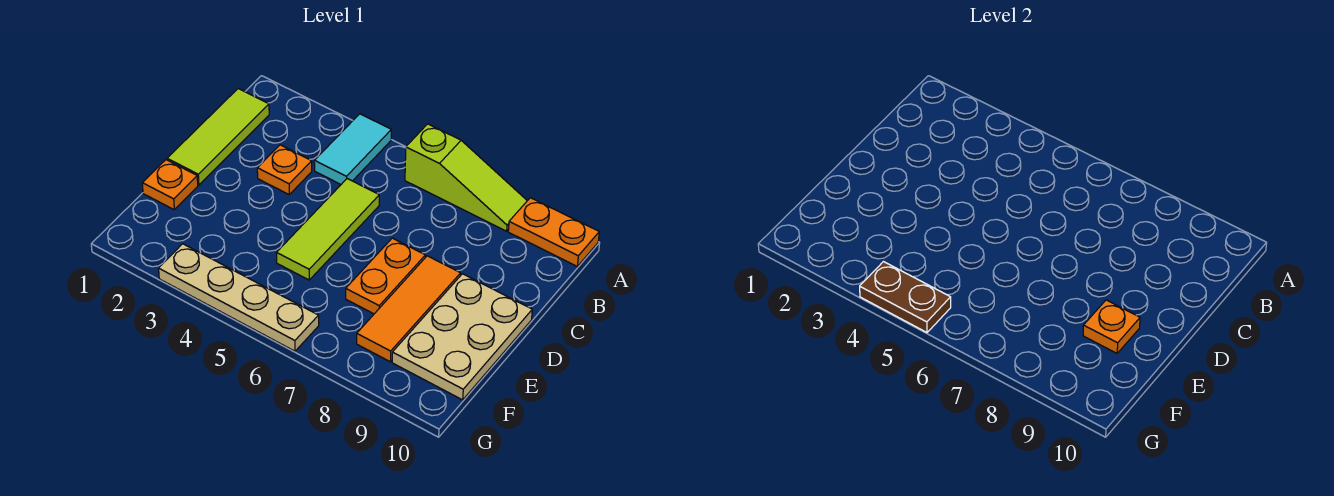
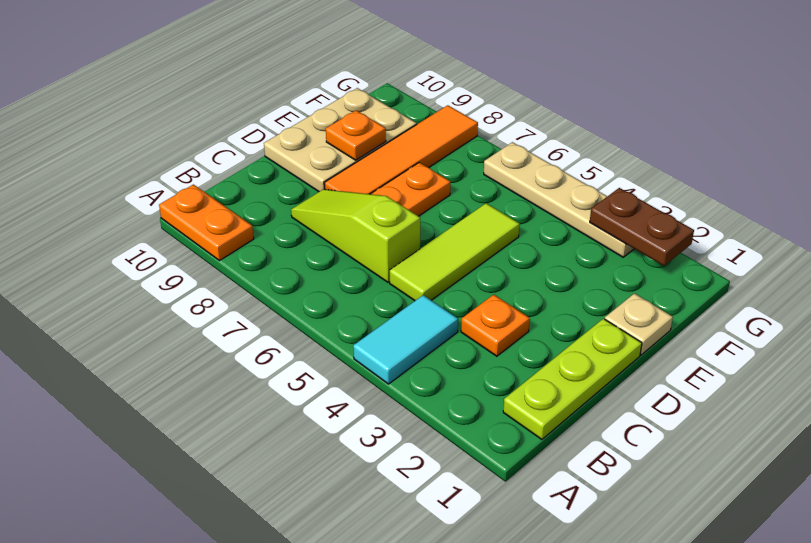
lime 1x3 slope [405,124,527,231] -> lime 1x3 slope moved to [291,189,420,282]
lime 1x3 tile [167,89,269,185] -> lime 1x3 plate [503,319,642,439]
orange 1x3 tile [357,256,461,362] -> orange 1x4 tile [325,105,478,194]
orange 1x1 plate [142,160,198,209] -> tan 1x1 plate [605,293,673,355]
brown 1x2 plate [860,262,951,332] -> brown 1x2 plate moved to [590,188,694,266]

